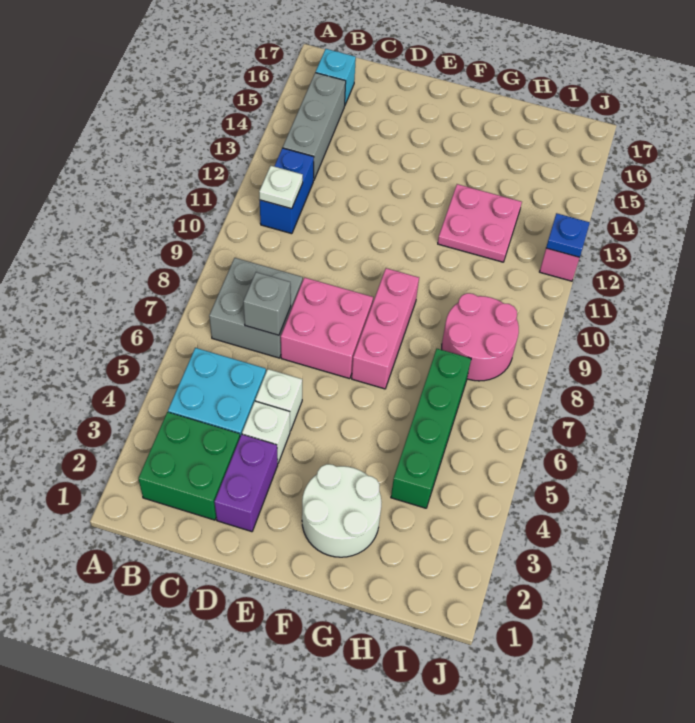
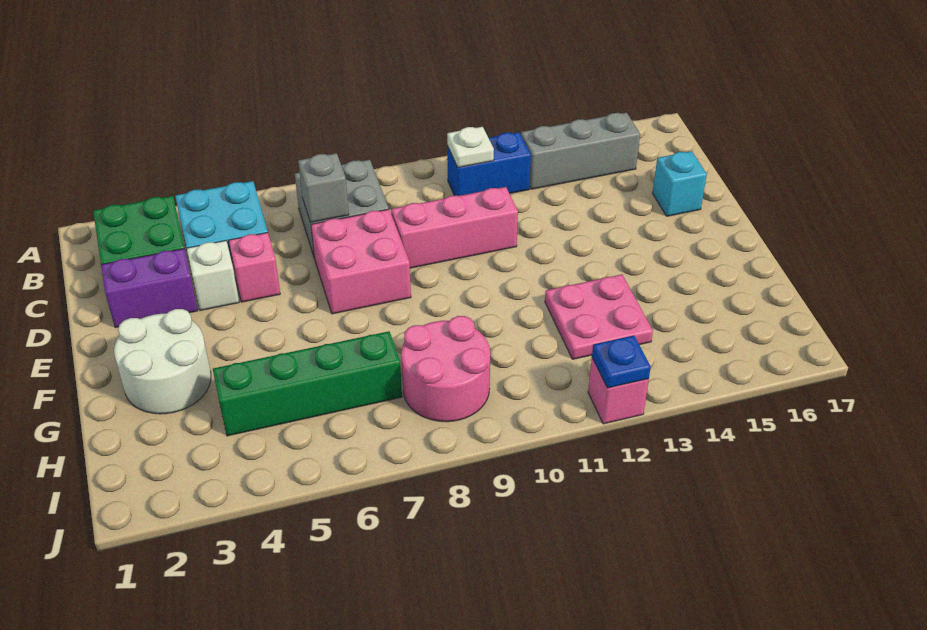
cyan 1x1 brick [316,49,356,105] -> cyan 1x1 brick moved to [653,151,707,216]
white 1x1 brick [255,369,302,431] -> pink 1x1 brick [229,233,280,302]
pink 1x3 brick [352,268,419,389] -> pink 1x3 brick moved to [391,187,518,268]

